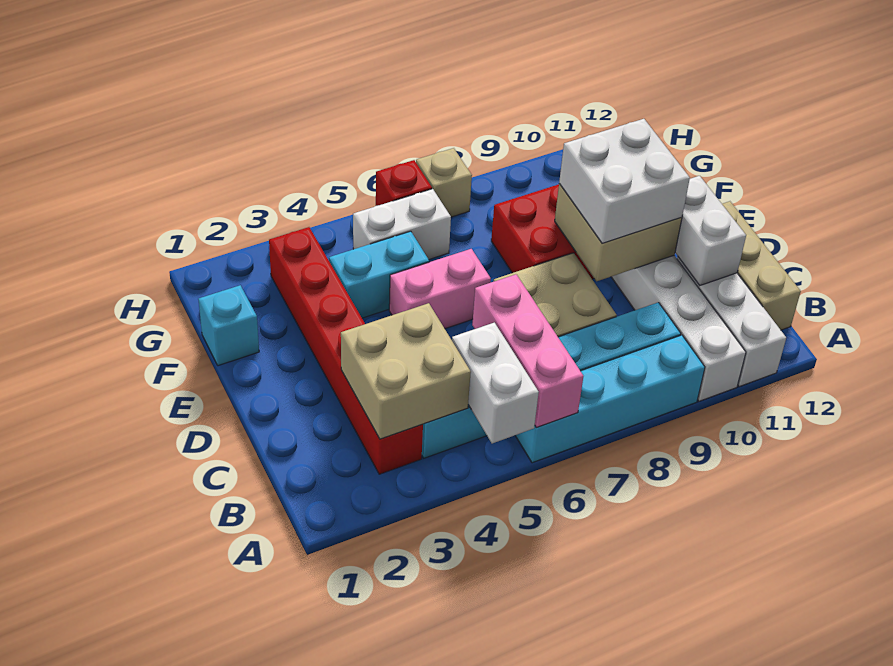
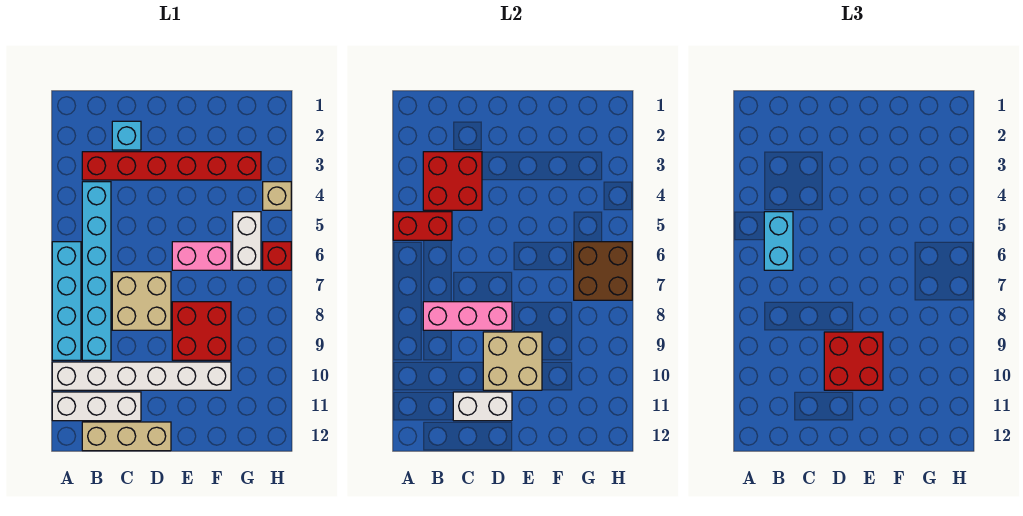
white 1x2 brick [452,323,539,443] -> red 1x2 brick [393,212,452,240]
pink 1x3 brick [472,274,583,427] -> pink 1x3 brick moved to [423,302,512,330]
tan 2x2 brick [341,303,471,439] -> red 2x2 brick [423,152,482,210]
white 2x2 brick [559,119,690,244] -> red 2x2 brick [824,332,883,390]
pink 1x2 brick [389,249,491,329] -> pink 1x2 brick turned to [172,242,231,270]
cyan 1x1 brick [198,285,259,366] -> cyan 1x1 brick moved to [112,121,141,150]
cyan 1x2 brick [329,231,429,318] -> cyan 1x2 brick moved to [764,212,793,270]
none -> brown 2x2 brick [574,242,632,300]
tan 1x1 brick [416,148,472,217] -> tan 1x1 brick moved to [263,182,291,210]

